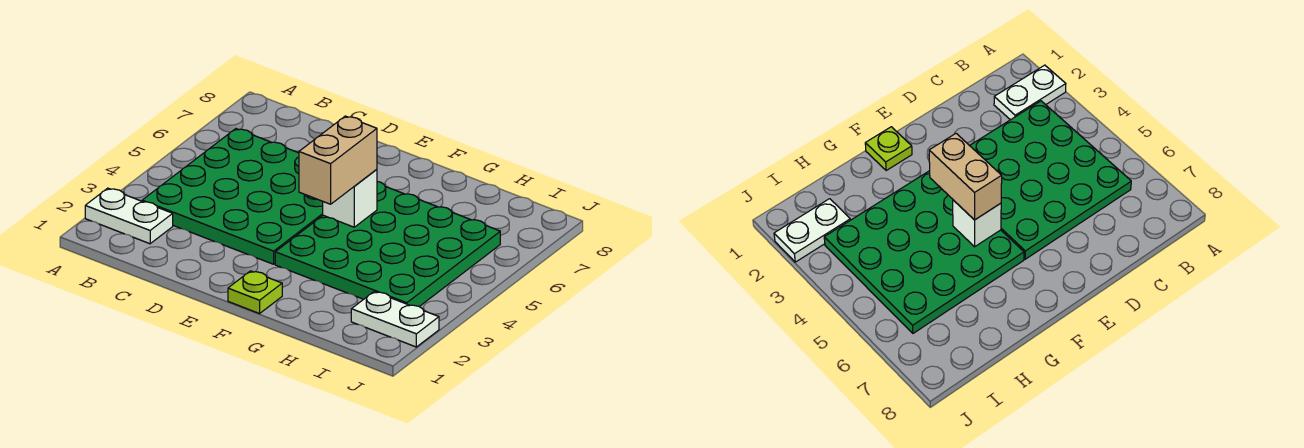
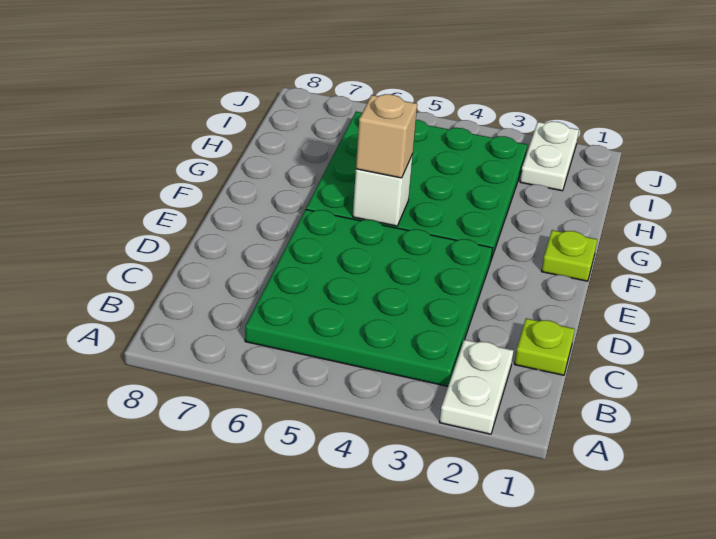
none -> lime 1x1 plate [514,318,575,375]
tan 1x2 brick [299,116,377,204] -> tan 1x1 brick [356,94,417,178]

